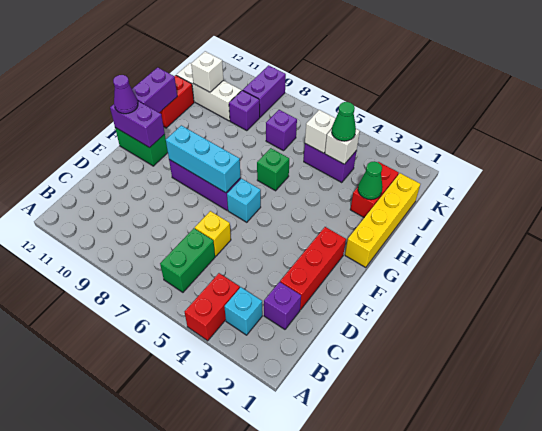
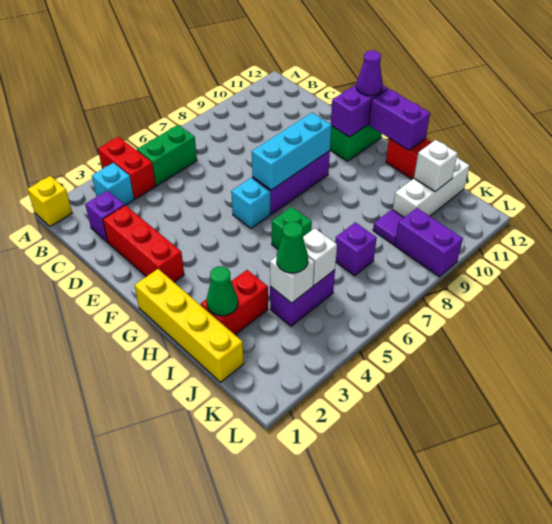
green 1x2 brick [160,228,215,292] -> green 1x2 brick turned to [137,125,197,185]
yellow 1x1 brick [195,211,231,256] -> yellow 1x1 brick moved to [27,176,72,226]
red 1x2 brick [350,162,399,218] -> red 1x2 brick turned to [201,270,268,335]
purple 1x1 brick [229,90,260,131] -> purple 1x1 tile [373,210,404,245]

